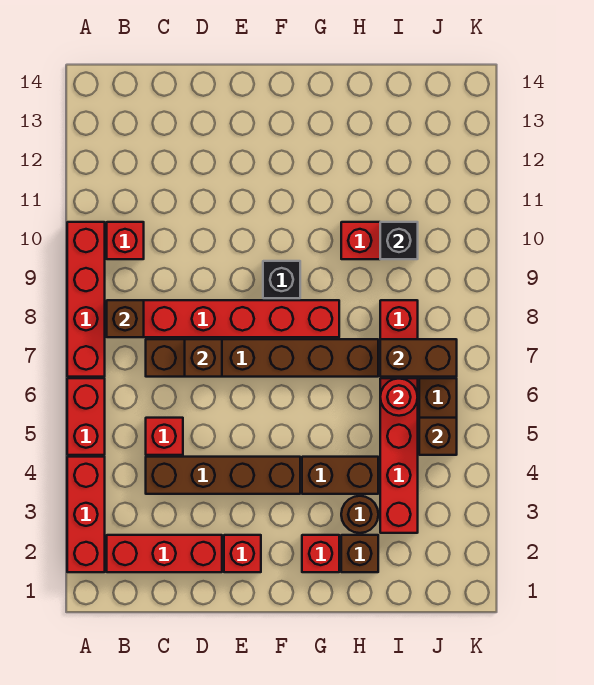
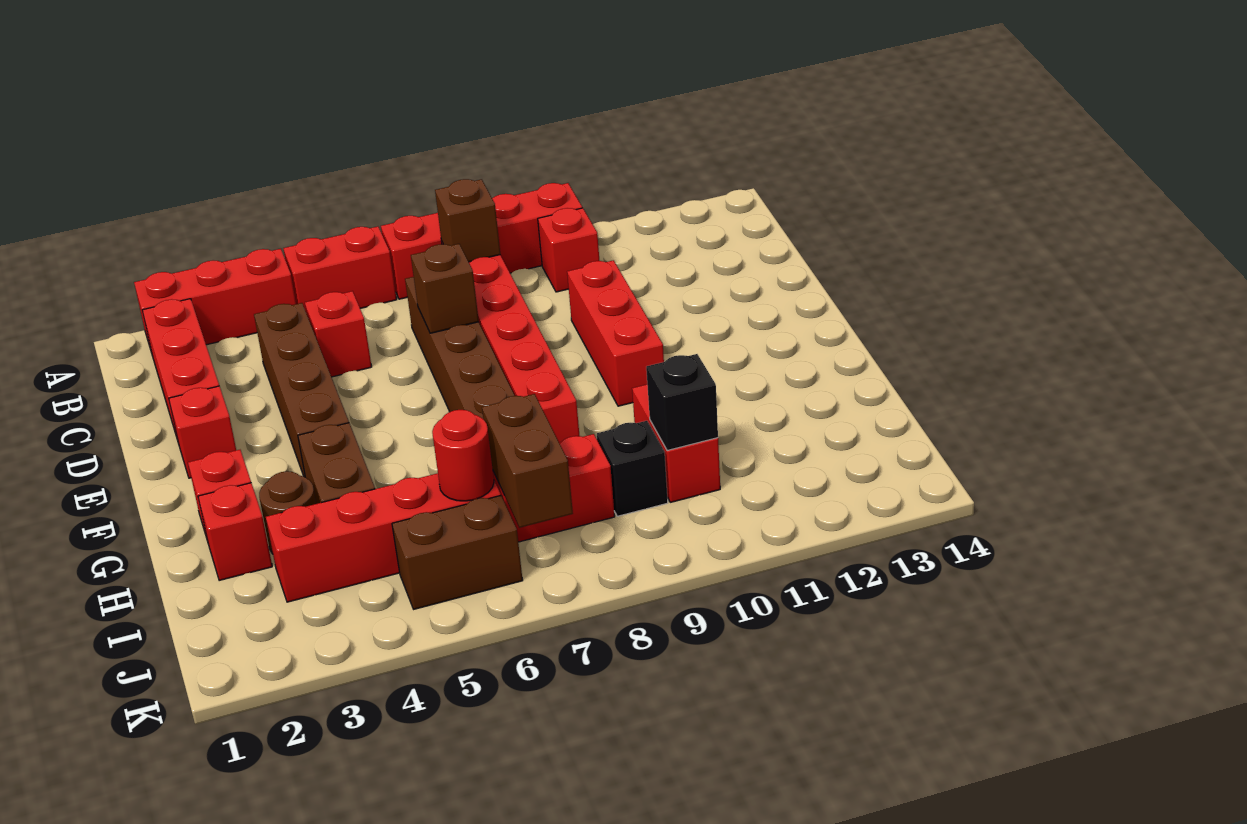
none -> red 1x3 brick [567,260,664,406]
black 1x1 brick [263,261,300,298] -> black 1x1 brick moved to [597,421,668,516]
brown 1x1 brick [341,535,378,572] -> red 1x1 brick [198,483,272,581]
brown 1x1 brick [419,418,457,455] -> none

